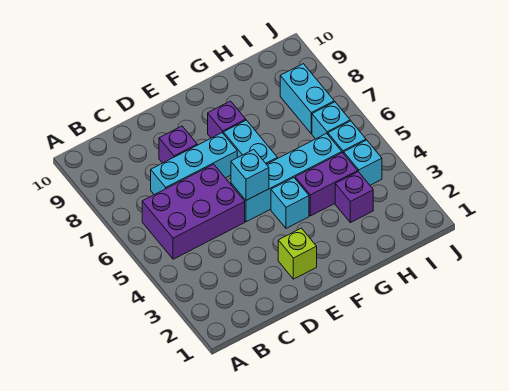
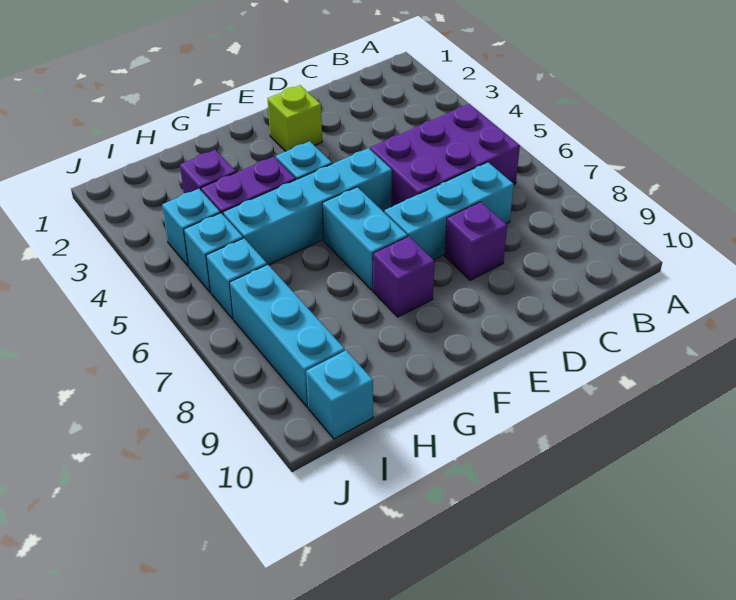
cyan 1x1 brick [231,150,269,200] -> cyan 1x1 brick moved to [306,351,373,439]
cyan 1x2 brick [280,64,334,134] -> cyan 1x3 brick [230,265,345,407]

